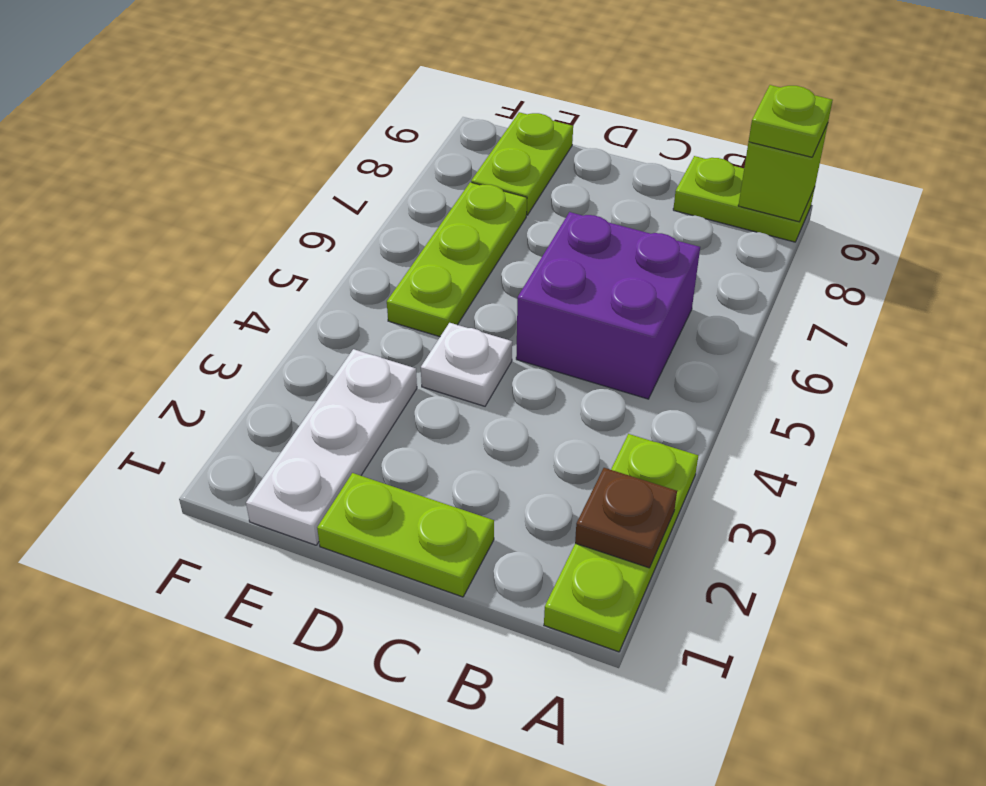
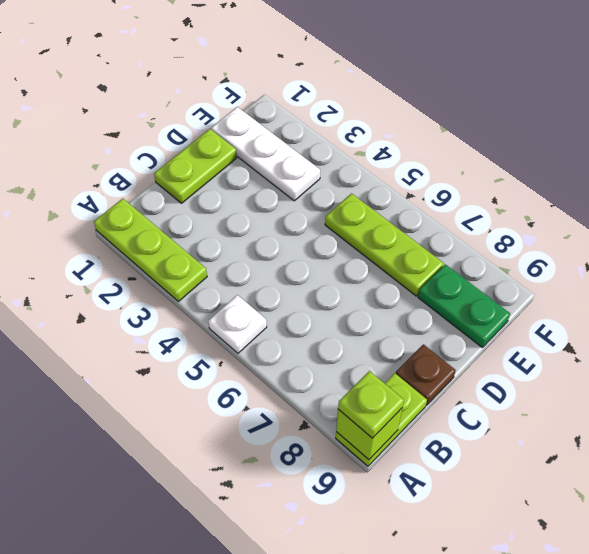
brown 1x1 plate [575,468,677,568] -> brown 1x1 plate moved to [396,344,456,405]
purple 2x2 brick [516,212,700,399] -> none
white 1x1 plate [421,323,512,406] -> white 1x1 plate moved to [208,295,267,353]
lime 1x2 plate [471,112,573,215] -> green 1x2 plate [418,264,510,347]

